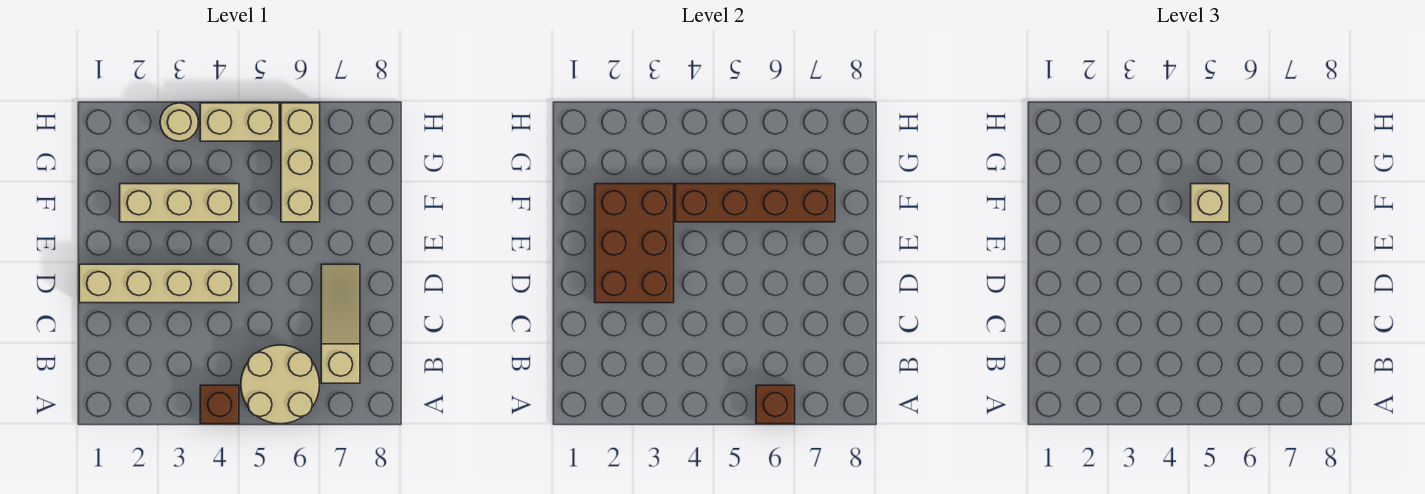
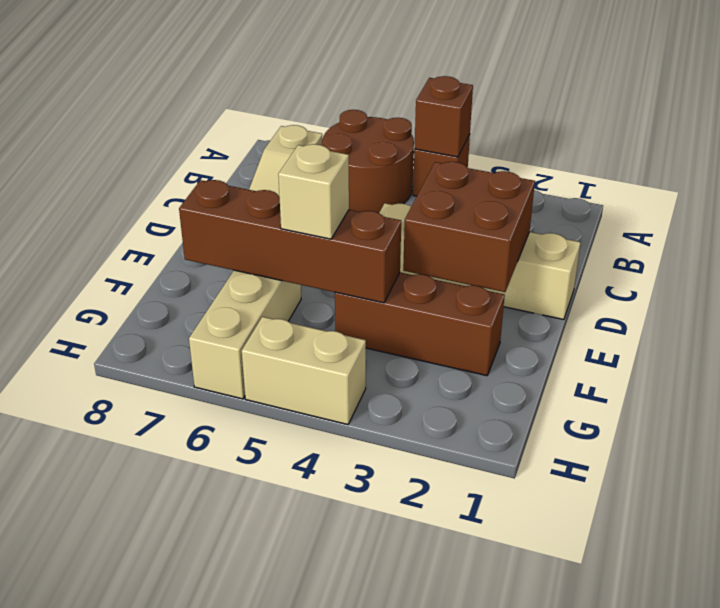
tan 2x2 round brick [241,345,320,424] -> brown 2x2 round brick [322,110,414,213]
brown 1x1 brick [756,385,795,424] -> brown 1x1 brick moved to [414,76,473,157]
brown 2x3 brick [595,184,674,303] -> brown 2x2 brick [403,162,535,292]
tan 1x3 brick [120,184,239,222] -> brown 1x3 brick [335,272,505,376]
tan 1x1 round brick [160,103,198,141] -> none

